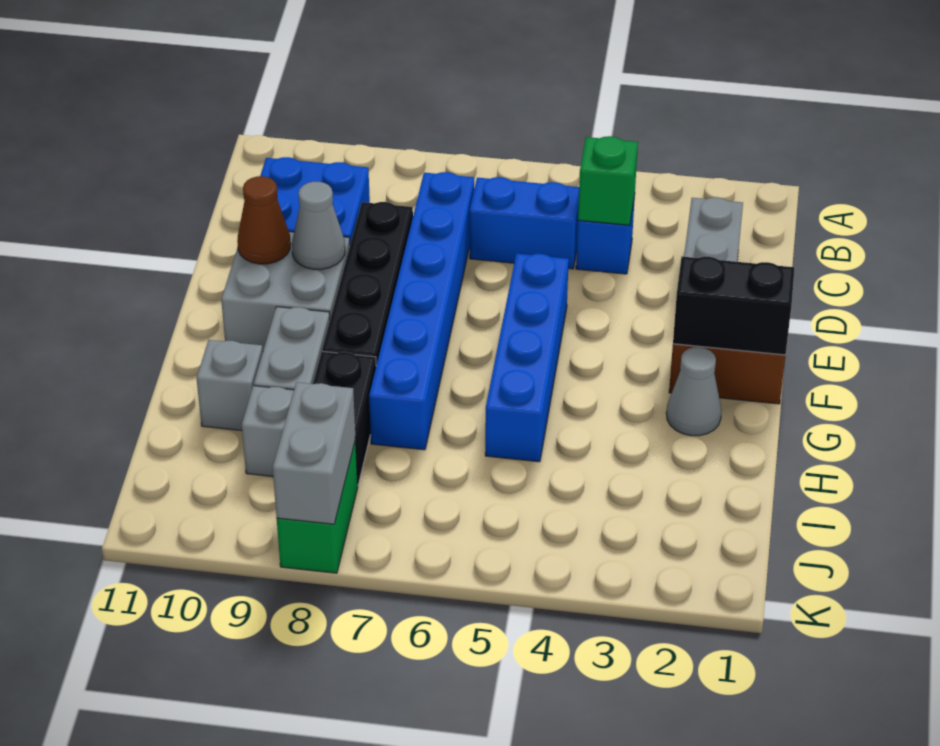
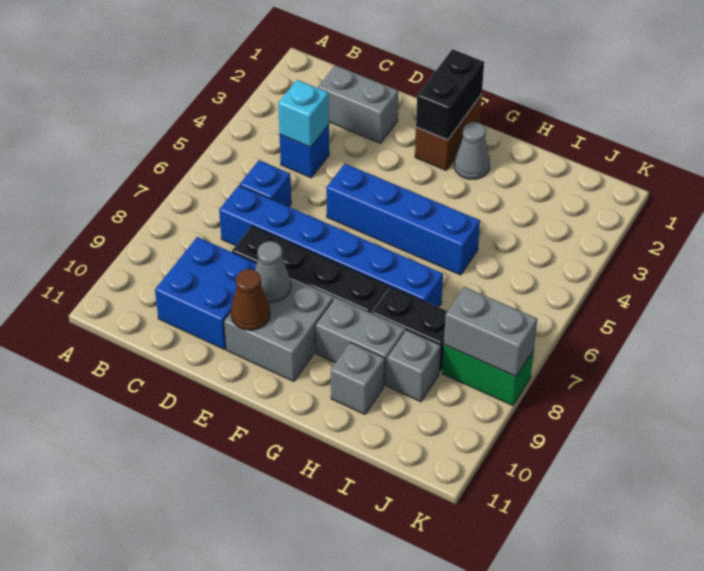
green 1x1 brick [578,136,638,225] -> cyan 1x1 brick [278,80,329,147]
blue 1x2 brick [470,177,579,269] -> blue 1x1 brick [240,160,291,207]

